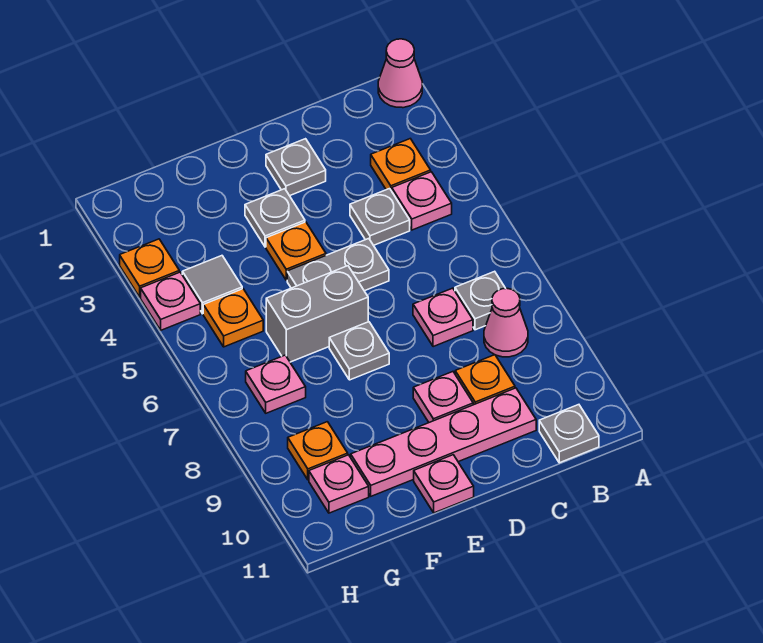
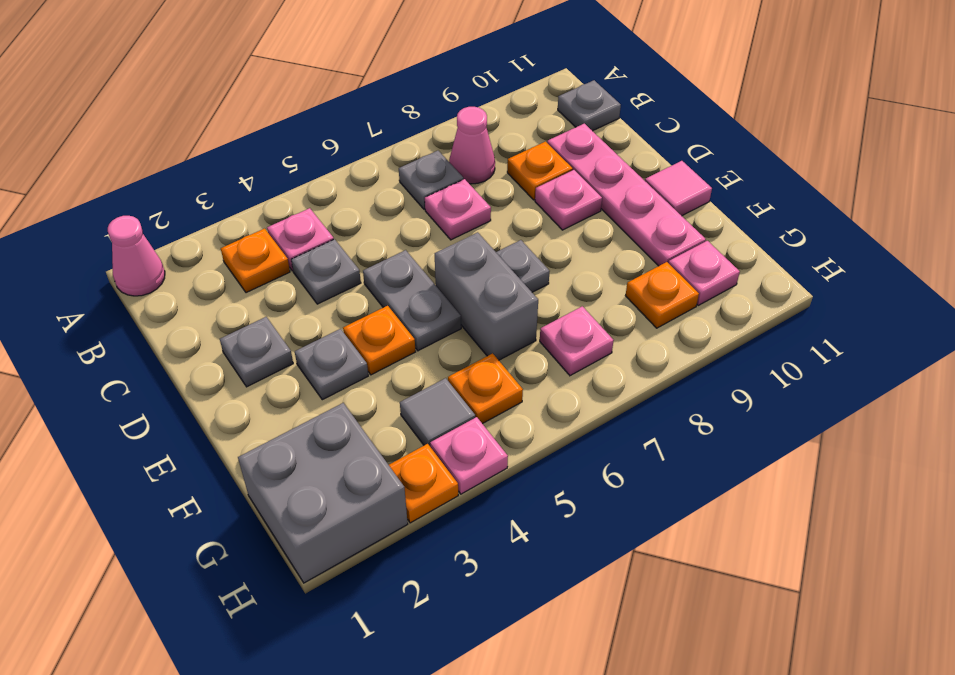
pink 1x1 plate [414,455,474,513] -> pink 1x1 tile [645,161,712,216]
none -> grey 2x2 brick [238,403,408,583]

